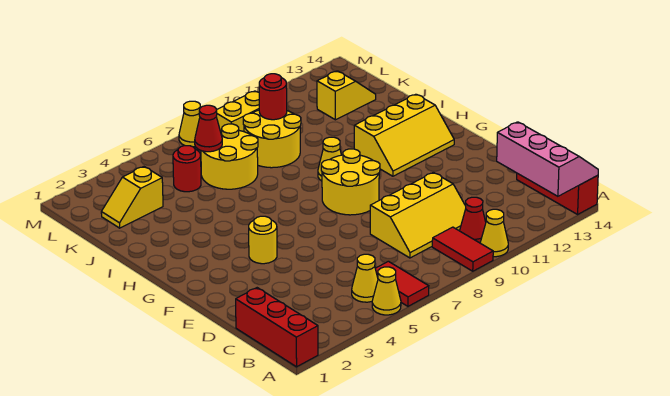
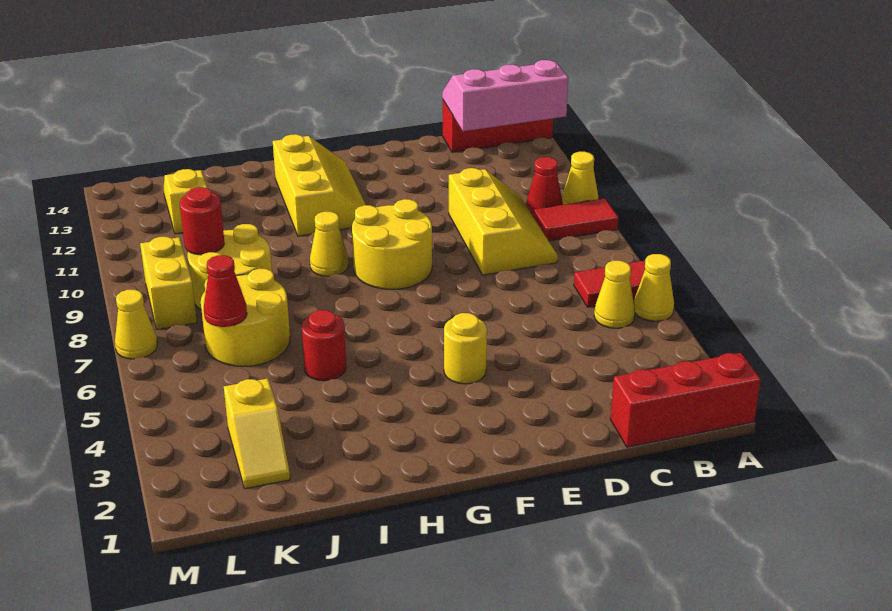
red 1x1 round brick [173,146,201,192] -> red 1x1 round brick moved to [302,310,346,381]

